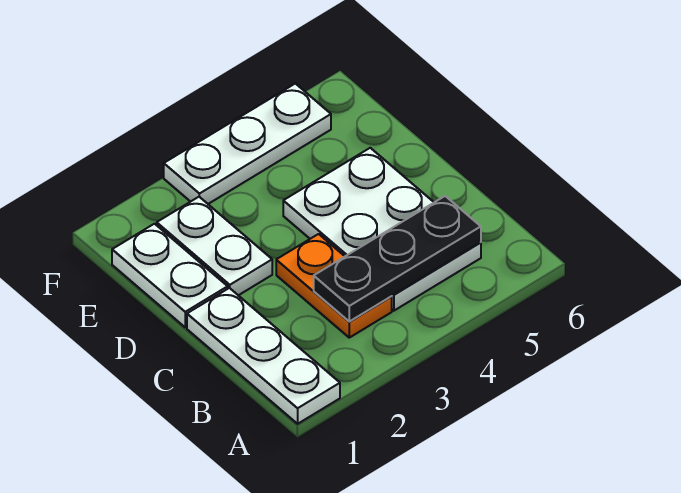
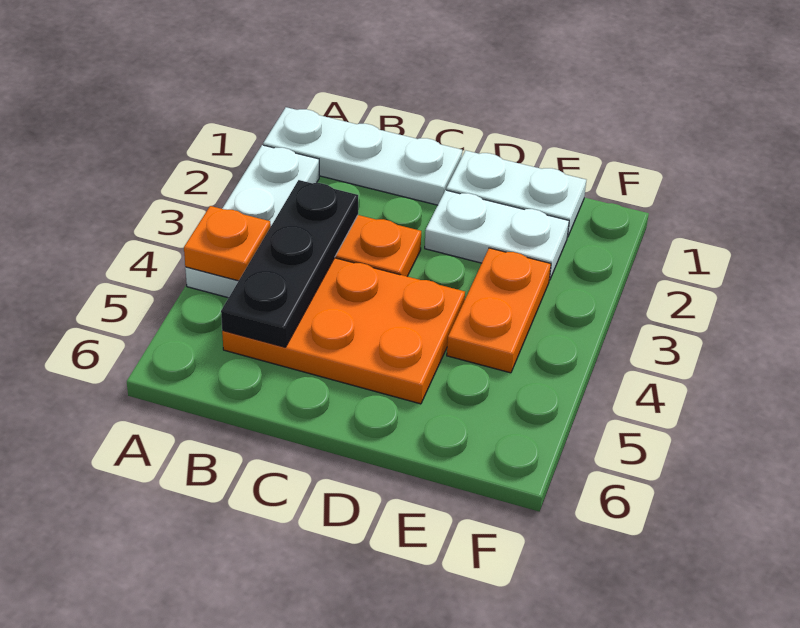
none -> orange 1x1 plate [184,206,271,281]
white 2x3 plate [283,148,481,311] -> orange 2x3 plate [222,258,465,404]
none -> orange 1x2 plate [447,248,551,373]
white 1x3 plate [164,84,331,204] -> white 1x3 plate moved to [185,145,319,298]

